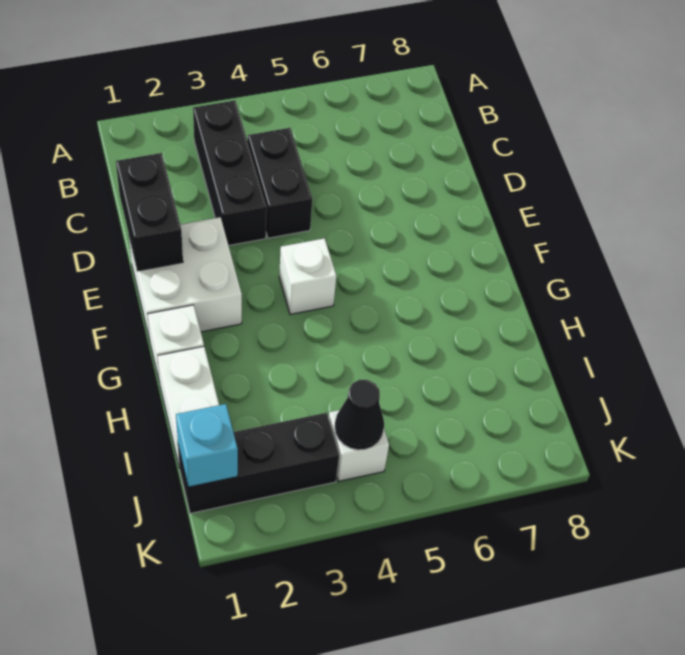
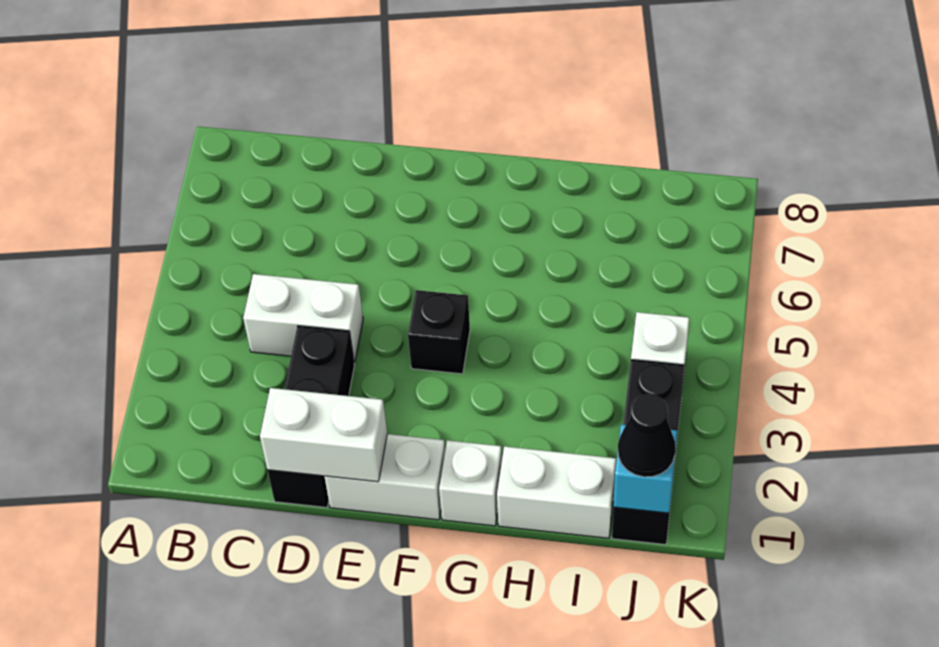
black 1x3 brick [193,100,267,246] -> black 1x3 brick turned to [268,326,354,507]
black 1x2 brick [248,128,312,238] -> white 1x2 brick [243,274,363,363]
black 1x2 brick [116,153,183,271] -> white 1x2 brick [260,388,387,482]
white 2x2 brick [129,217,242,340] -> white 1x2 brick [324,434,445,520]
white 1x1 brick [279,238,336,314] -> black 1x1 brick [408,290,470,374]
black 1x1 cone [335,380,384,450] -> black 1x1 cone moved to [618,394,676,477]

